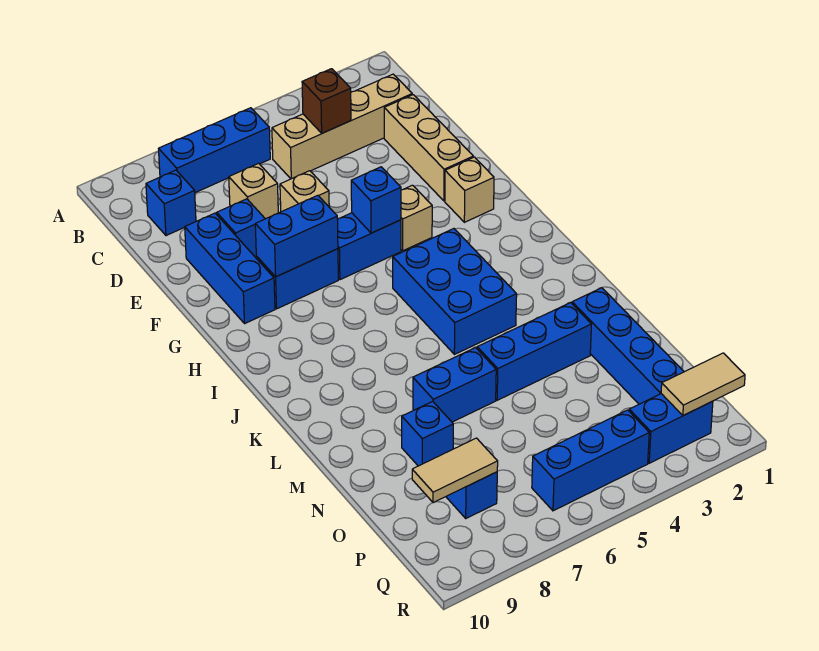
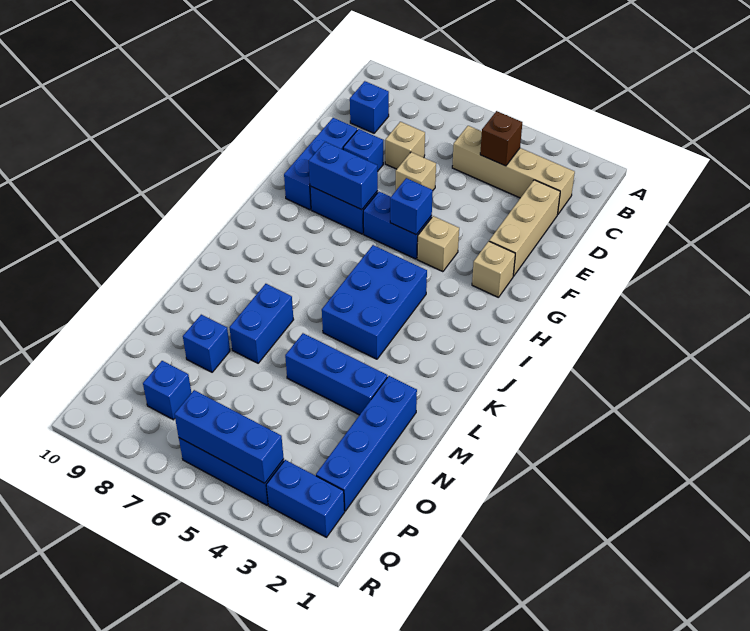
blue 1x3 brick [159,108,270,193] -> blue 1x3 brick moved to [174,390,284,483]
blue 1x2 brick [413,348,496,422] -> blue 1x2 brick turned to [229,284,294,363]
tan 1x2 tile [412,438,498,503] -> none
tan 1x2 tile [661,353,745,416] -> none

